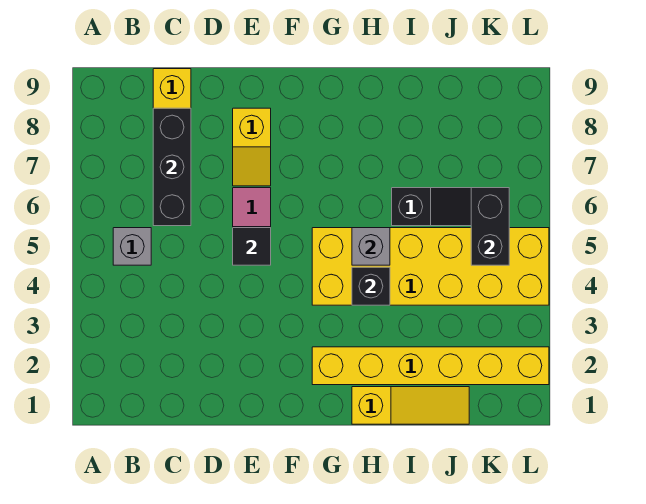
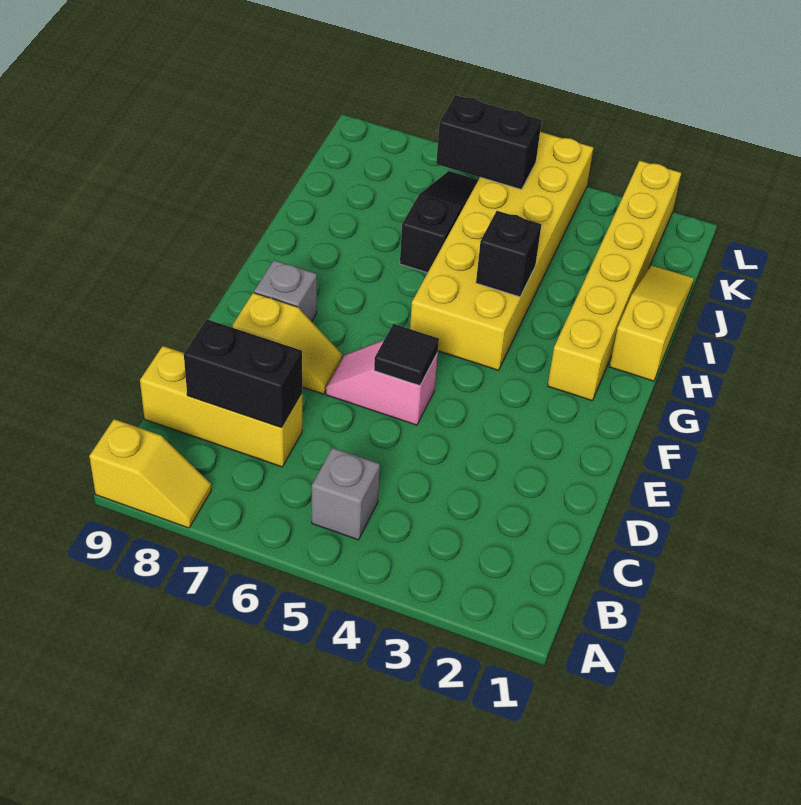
none -> yellow 1x2 slope [89,419,211,528]
black 1x3 brick [153,108,191,226] -> black 1x2 brick [184,319,302,428]
grey 1x1 brick [352,228,390,265] -> grey 1x1 brick moved to [254,260,317,321]

